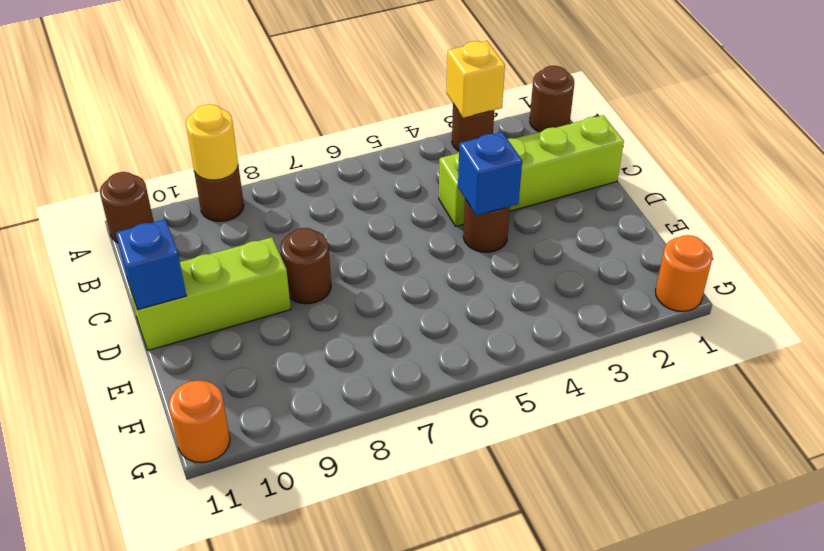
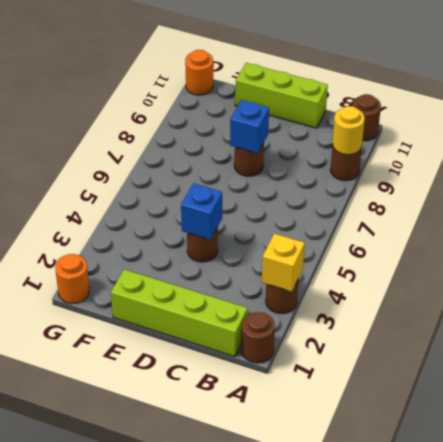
lime 1x4 brick [439,115,624,226] -> lime 1x4 brick turned to [111,269,247,357]
lime 1x3 brick [128,237,291,350] -> lime 1x3 brick turned to [235,63,328,128]
blue 1x1 brick [116,220,186,310] -> blue 1x1 brick moved to [230,100,269,153]

